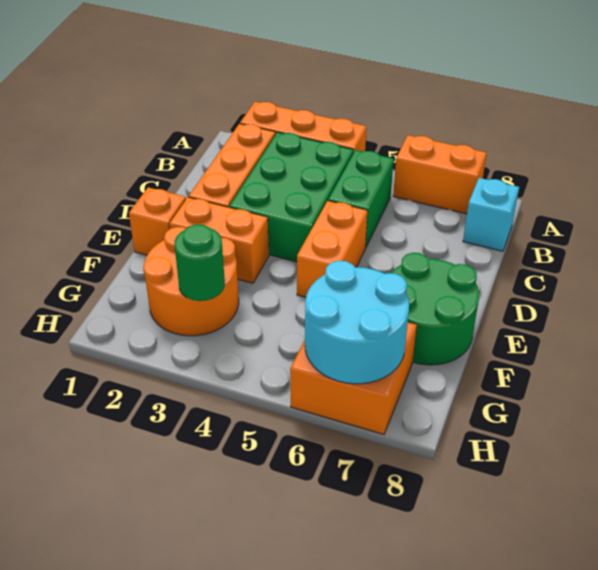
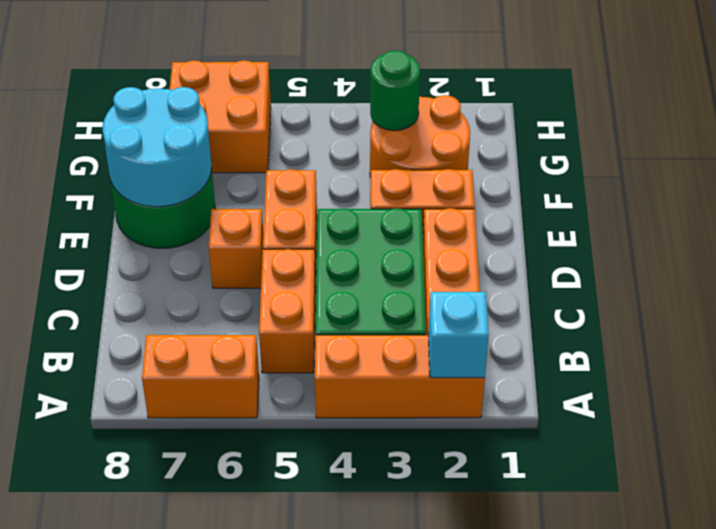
green 1x2 brick [328,150,394,248] -> orange 1x2 brick [259,249,316,373]
cyan 1x1 brick [463,178,519,251] -> cyan 1x1 brick moved to [428,292,489,378]
orange 1x1 brick [129,187,186,255] -> orange 1x1 brick moved to [209,209,263,288]
cyan 2x2 round brick [305,261,409,384] -> cyan 2x2 round brick moved to [103,87,212,207]

